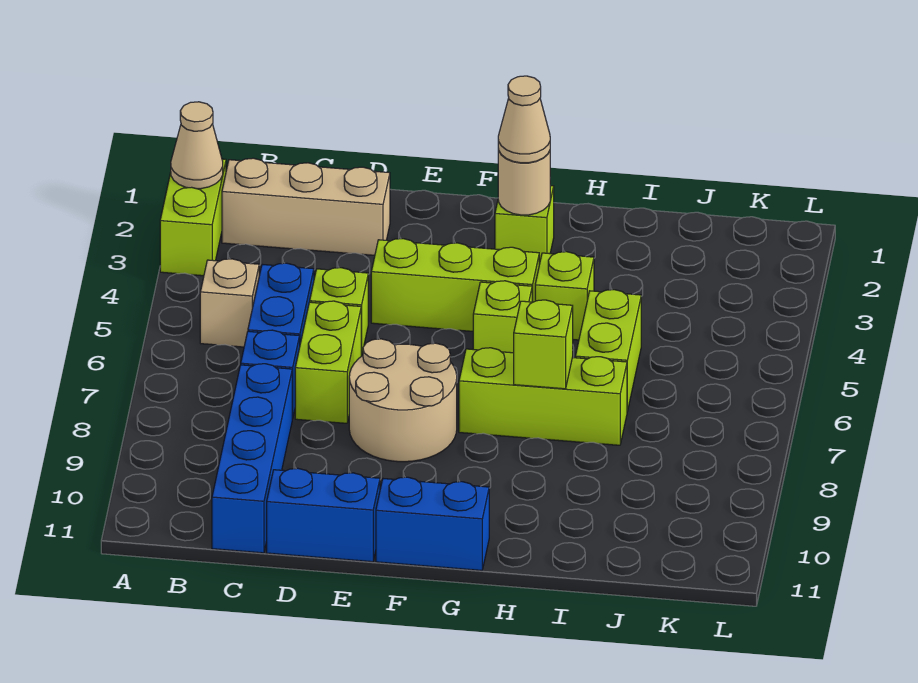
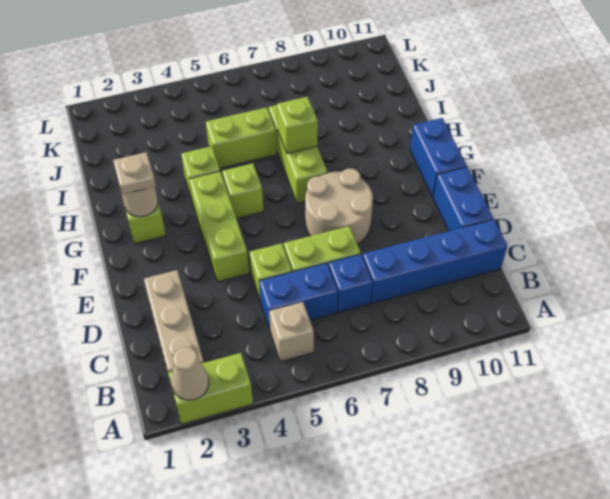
tan 1x1 cone [498,76,550,163] -> tan 1x1 plate [113,152,156,195]

